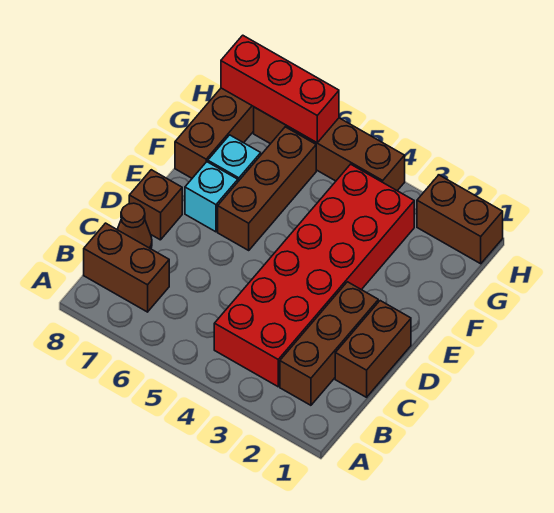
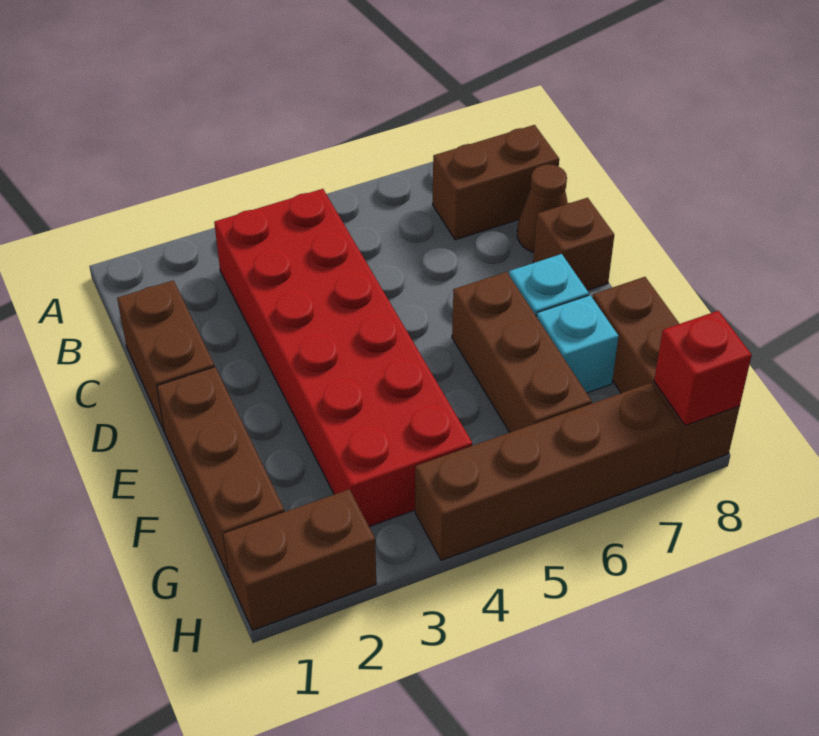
brown 1x3 brick [280,282,378,405] -> brown 1x3 brick moved to [157,367,284,577]
red 1x3 brick [221,35,339,143] -> red 1x1 brick [654,311,752,426]

